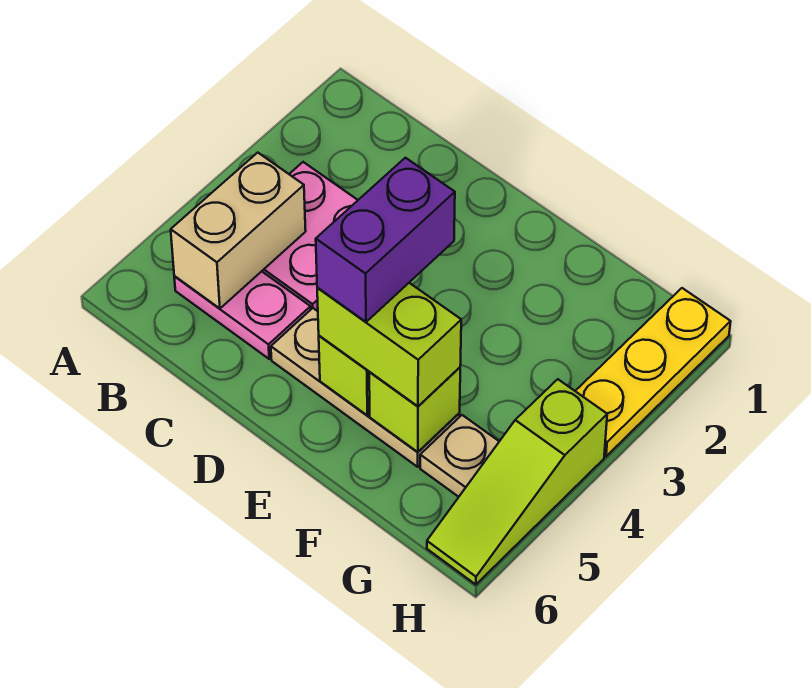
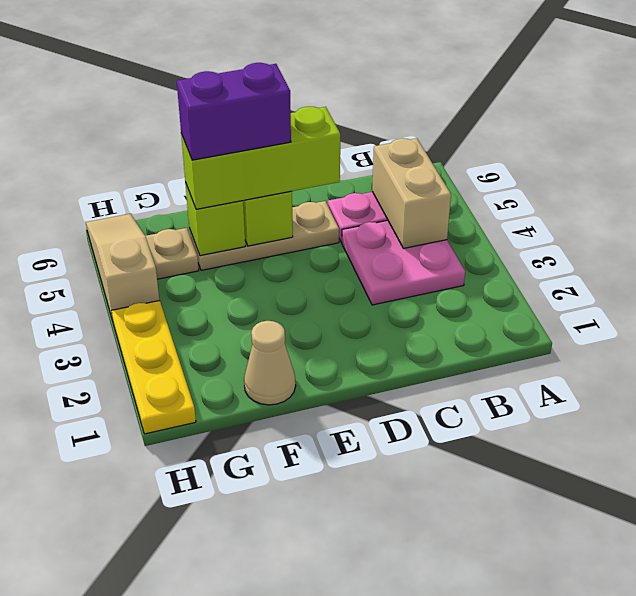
purple 1x2 brick [316,158,455,322] -> purple 1x2 brick turned to [177,63,291,160]
lime 1x2 brick [317,283,461,406] -> lime 1x3 brick [181,107,340,209]
none -> tan 1x1 cone [244,321,296,405]
lime 1x3 slope [427,379,607,585] -> tan 1x3 slope [86,214,159,321]

